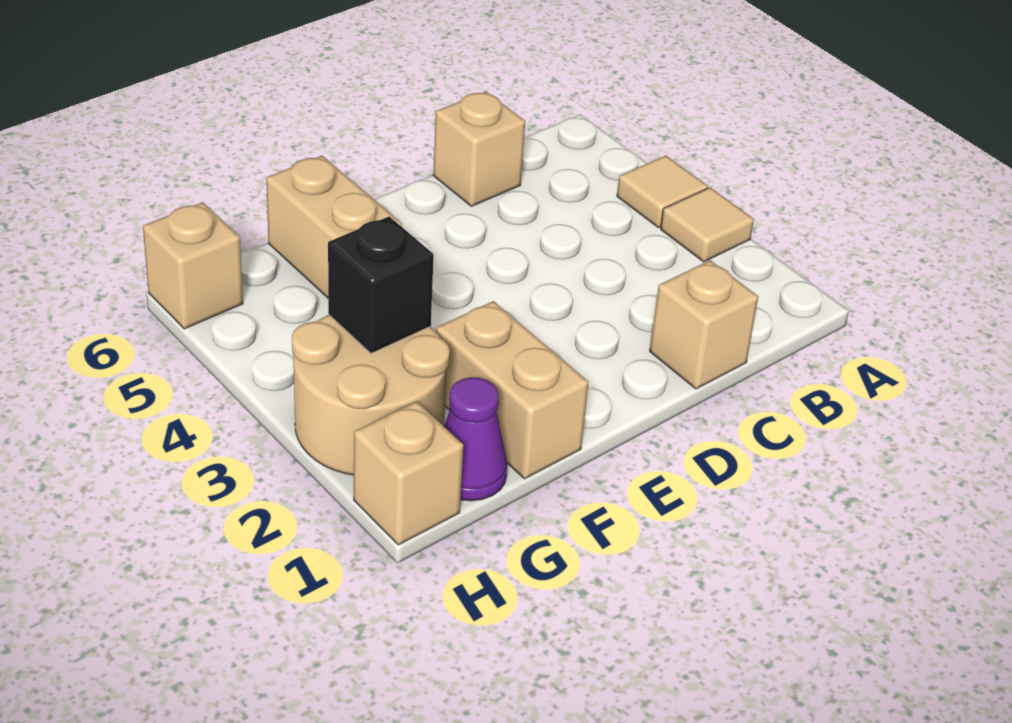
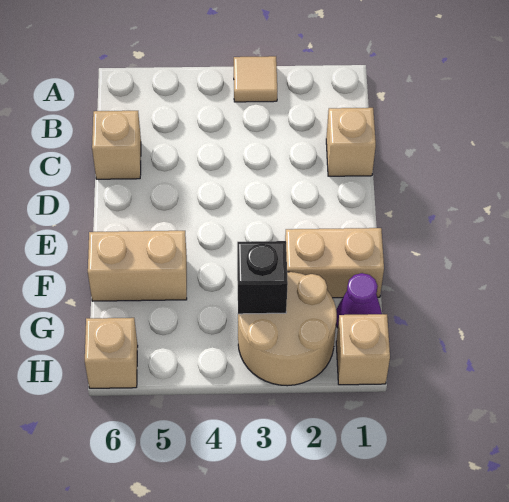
tan 1x1 tile [617,156,708,228] -> none

